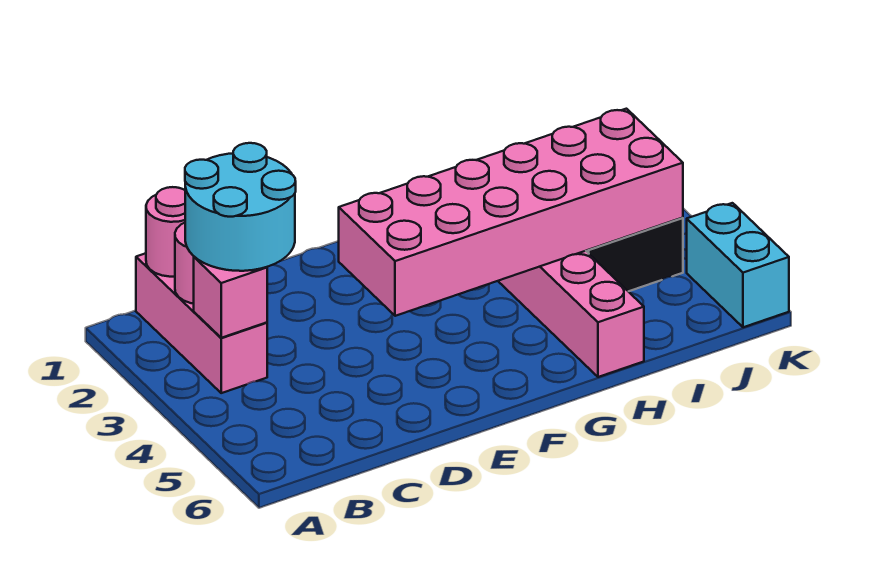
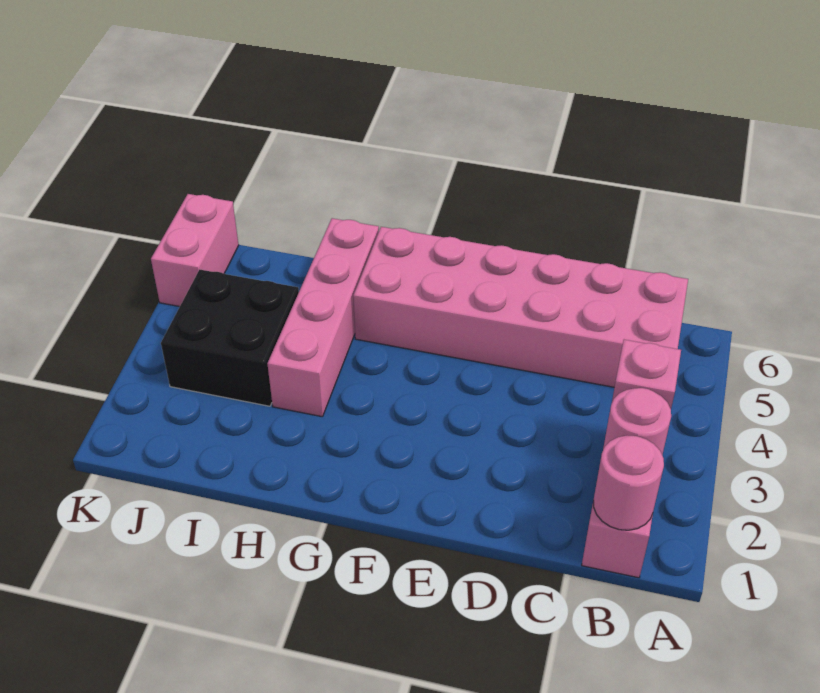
cyan 2x2 round brick [185,143,296,271] -> none
pink 2x6 brick [339,109,683,316] -> pink 2x6 brick moved to [353,227,688,387]
cyan 1x2 brick [687,203,789,327] -> pink 1x2 brick [151,194,239,307]

